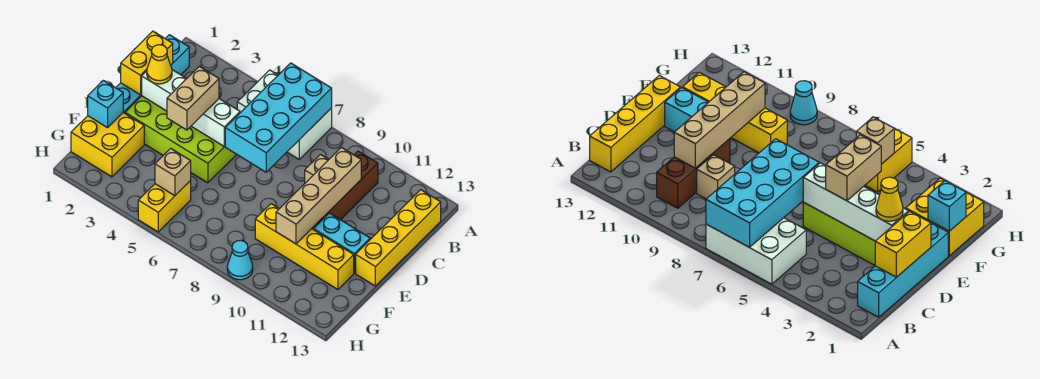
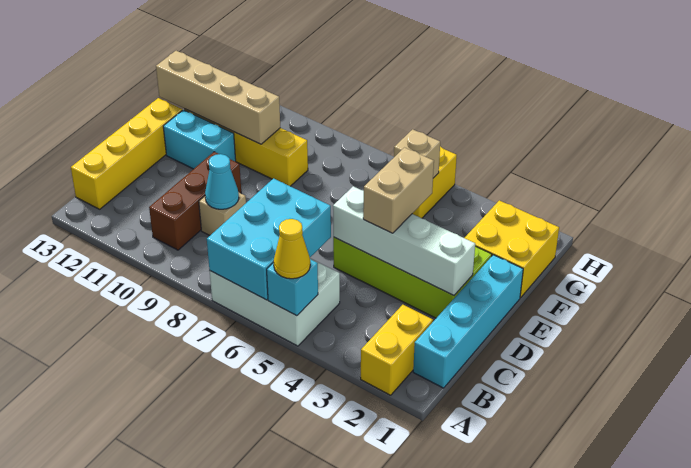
cyan 2x4 brick [225,63,332,172] -> cyan 2x3 brick [207,179,331,300]
yellow 1x2 brick [121,31,173,95] -> yellow 1x2 brick moved to [361,305,433,395]
tan 1x4 brick [276,147,361,244] -> tan 1x4 brick turned to [156,51,280,144]
yellow 1x1 cone [147,45,172,84] -> yellow 1x1 cone moved to [274,219,310,279]
cyan 1x1 brick [88,80,123,128] -> cyan 1x1 brick moved to [267,259,318,316]
cyan 1x1 cone [227,240,253,280] -> cyan 1x1 cone moved to [205,154,239,209]

